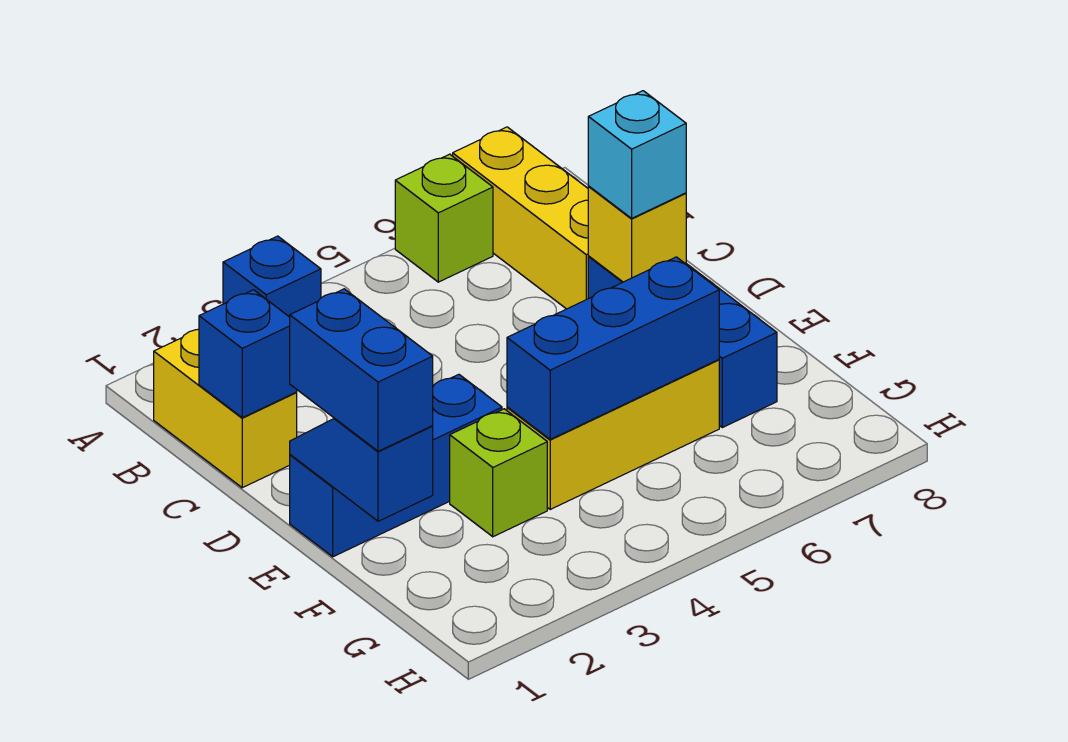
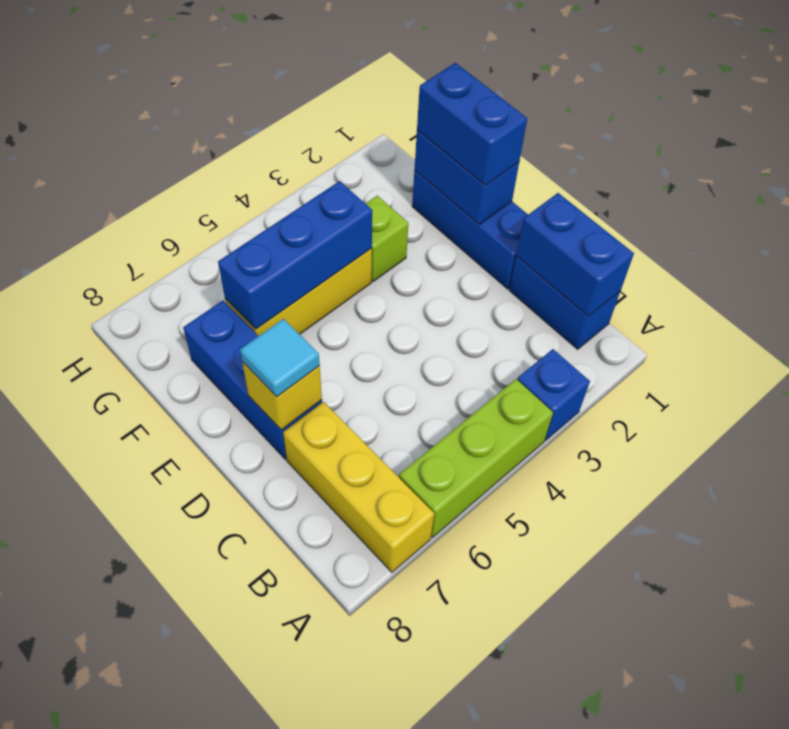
lime 1x1 brick [395,154,493,282] -> lime 1x3 brick [399,379,553,538]
yellow 1x2 brick [154,329,297,488] -> blue 1x2 brick [509,256,620,349]
blue 1x1 brick [199,290,297,418] -> blue 1x2 brick [516,193,634,316]
cyan 1x1 brick [588,91,686,218] -> cyan 1x1 tile [240,319,320,397]
blue 1x3 brick [290,374,502,557] -> blue 1x3 brick turned to [412,171,528,289]
blue 1x2 slope [290,418,433,521] -> blue 1x2 brick [414,130,519,225]

